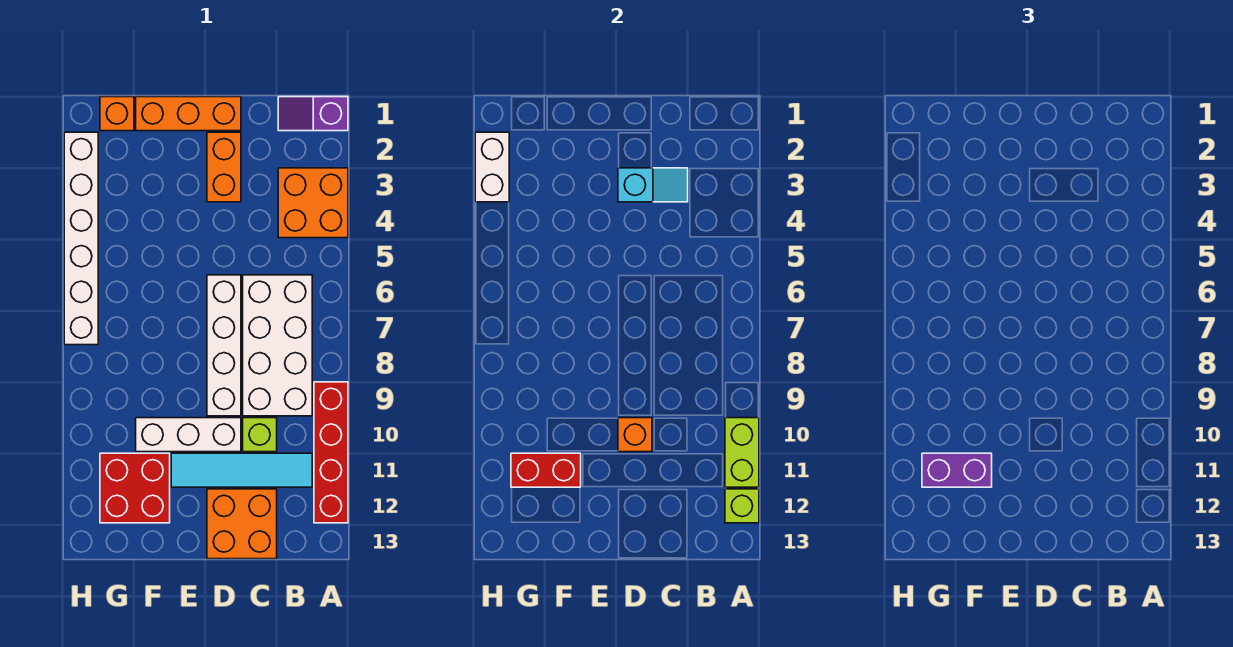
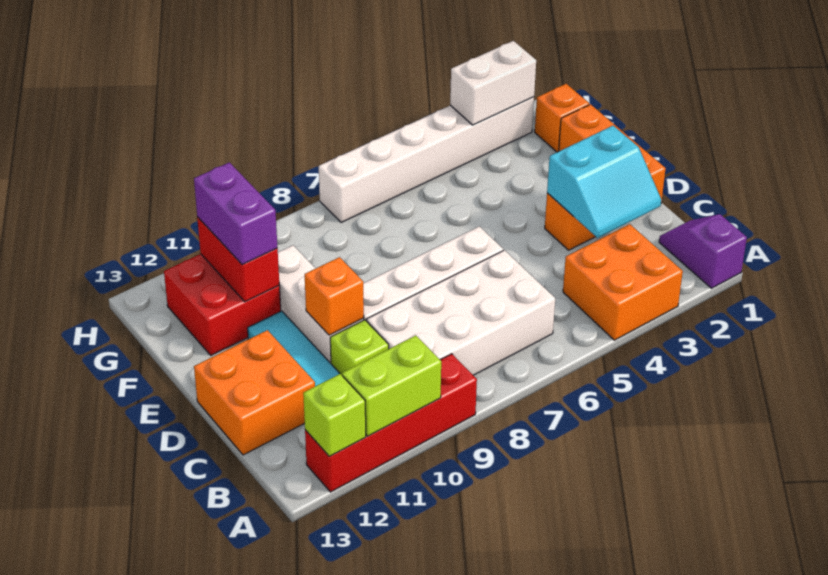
cyan 1x2 slope [618,168,688,202] -> cyan 2x2 slope [547,126,661,238]

